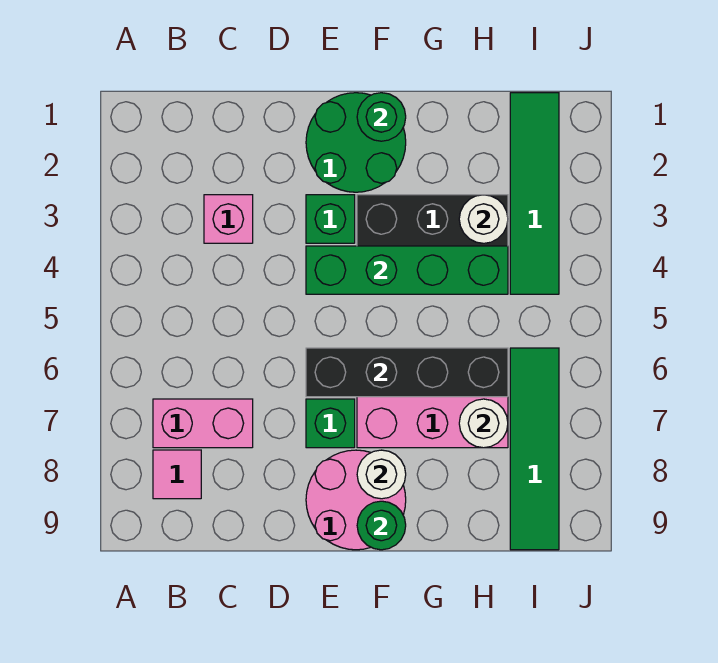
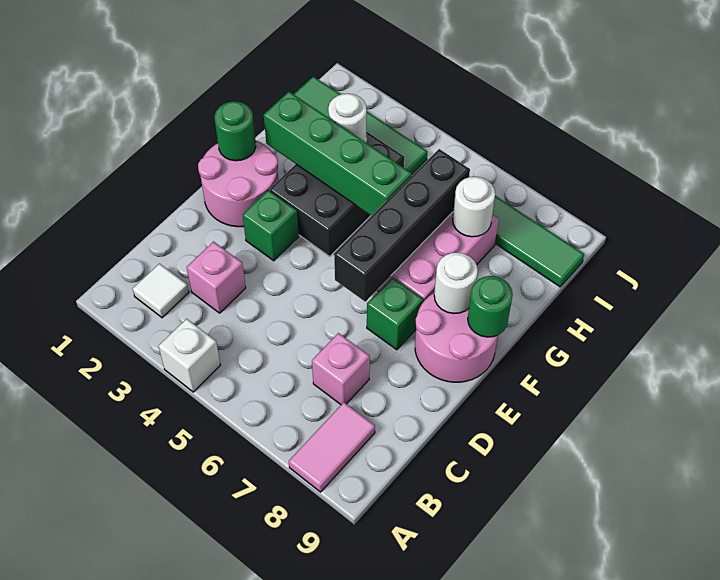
none -> white 1x1 brick [159,319,220,392]
none -> white 1x1 tile [132,264,189,318]
pink 1x2 brick [153,399,253,448] -> pink 1x1 brick [312,333,370,405]
pink 1x1 tile [153,450,201,499] -> pink 1x2 tile [289,402,375,492]
green 2x2 round brick [306,93,406,192] -> pink 2x2 round brick [198,140,278,227]
green 1x4 brick [306,246,508,294] -> green 1x4 brick turned to [264,92,412,216]

